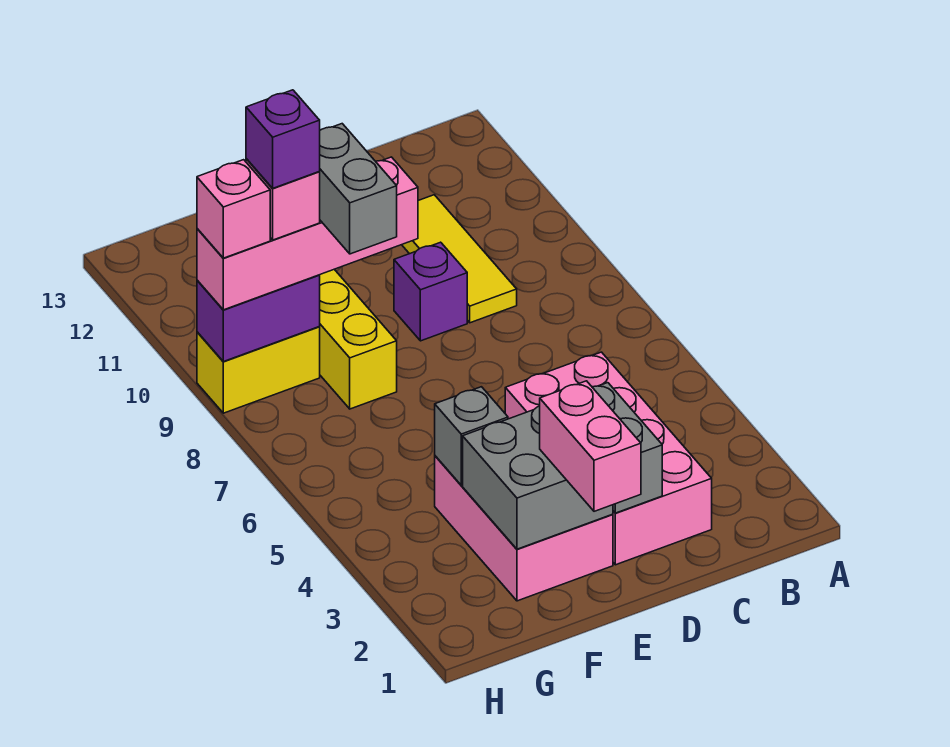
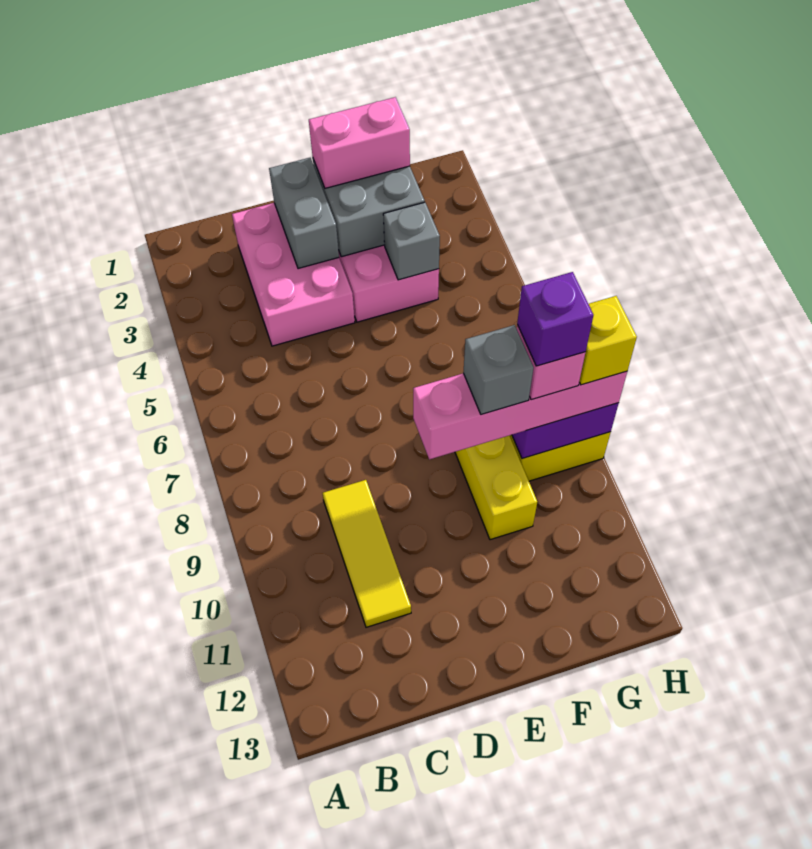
pink 2x4 brick [505,352,712,565] -> pink 2x3 brick [232,203,355,346]
purple 1x1 brick [394,242,467,341] -> none
pink 1x2 brick [540,381,641,511] -> pink 1x2 brick turned to [309,97,410,188]
grey 1x2 brick [319,124,397,254] -> grey 1x1 brick [463,325,534,415]
pink 1x1 brick [197,160,270,258] -> yellow 1x1 brick [579,296,637,385]

